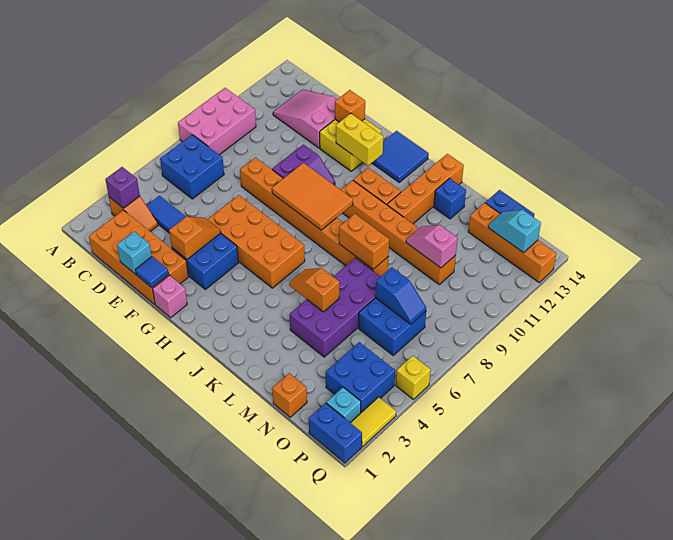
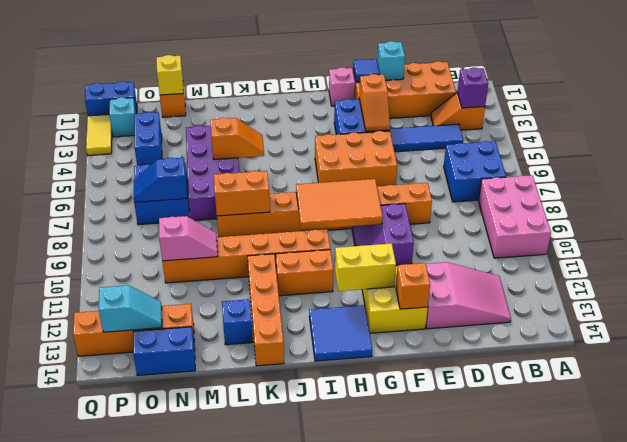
orange 2x4 brick [207,195,305,288] -> orange 2x3 brick [315,131,397,186]
blue 2x2 brick [326,342,395,412] -> blue 1x2 brick [135,112,162,166]
yellow 1x1 brick [396,356,431,399] -> yellow 1x1 brick moved to [157,55,183,95]

